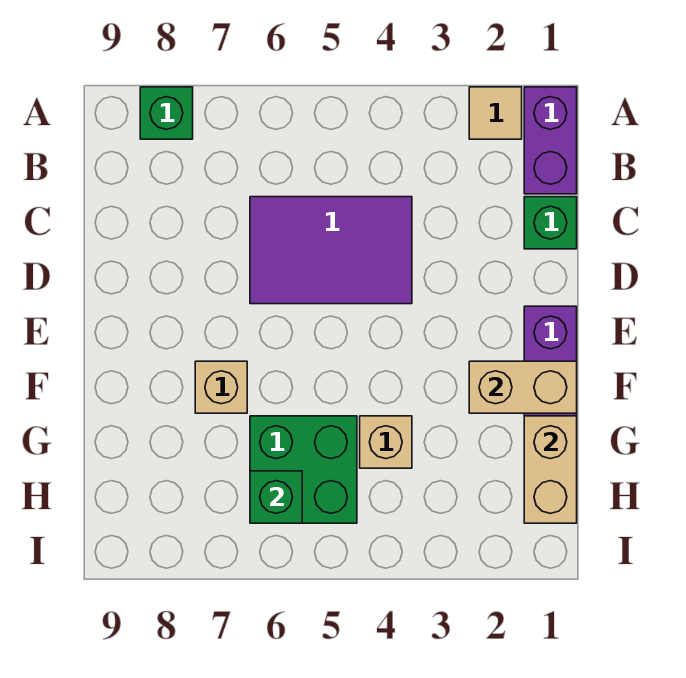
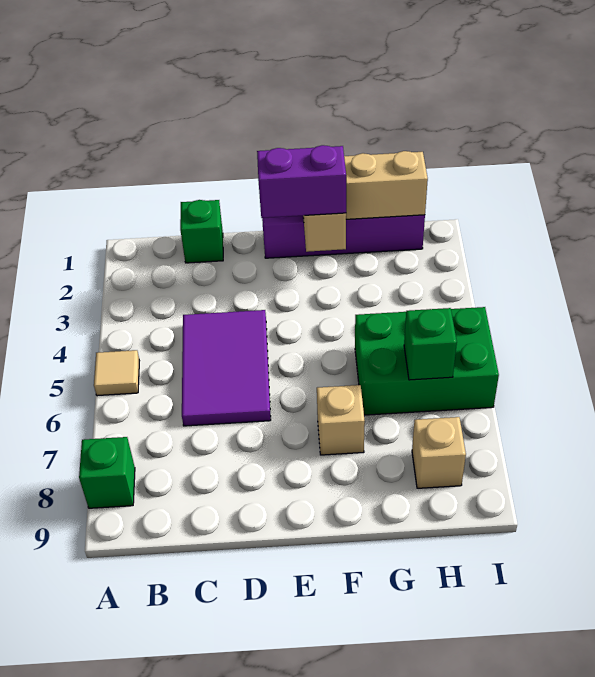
purple 1x2 brick [524,87,577,194] -> purple 1x2 brick moved to [257,145,346,218]
tan 1x1 tile [469,87,522,139] -> tan 1x1 tile moved to [94,350,139,396]
tan 1x1 brick [360,416,412,468] -> tan 1x1 brick moved to [412,417,466,488]
green 2x2 brick [250,416,357,523] -> green 2x3 brick [355,307,499,415]

